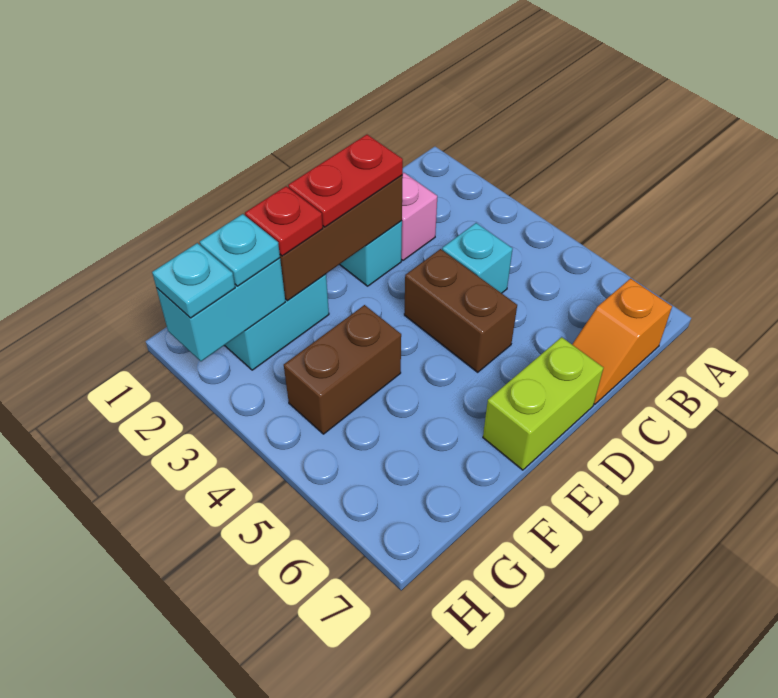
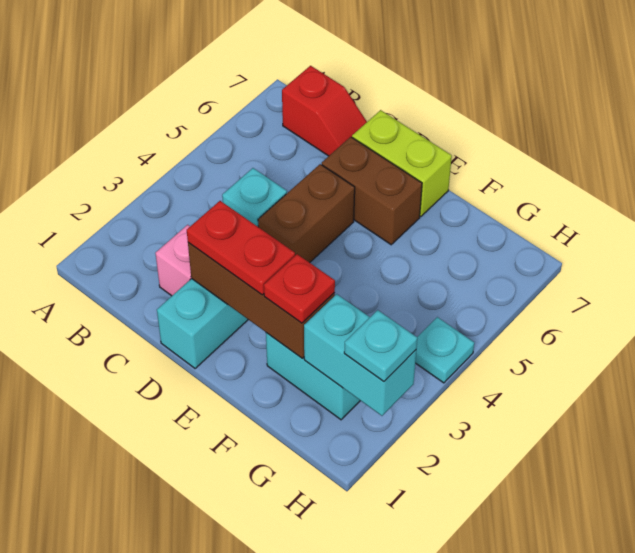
orange 1x2 slope [572,278,672,405] -> red 1x2 slope [282,66,367,156]
brown 1x2 brick [284,305,401,434] -> brown 1x2 brick moved to [322,137,422,245]
cyan 1x1 plate [200,214,280,286] -> cyan 1x1 plate moved to [415,317,474,383]

